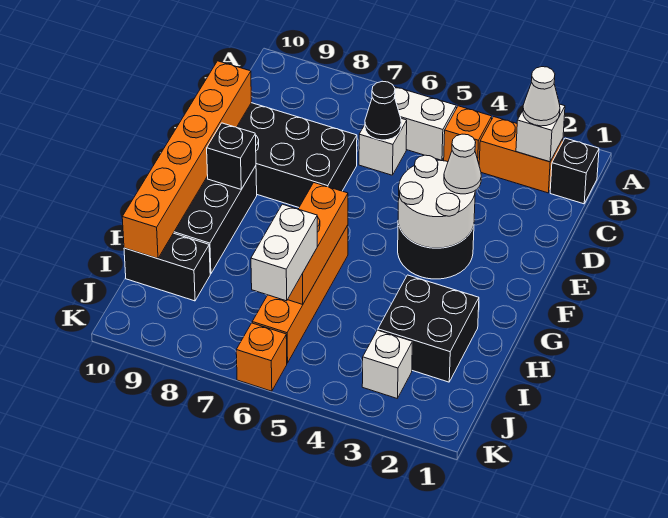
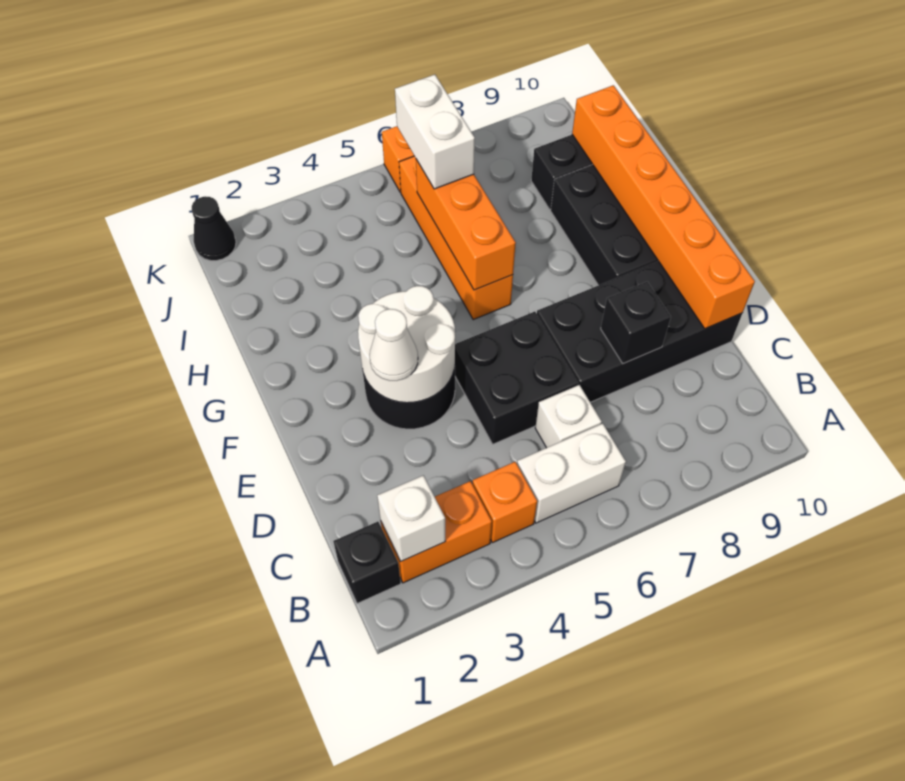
white 1x1 cone [523,67,560,126] -> none
black 1x1 cone [365,81,401,140] -> black 1x1 cone moved to [192,196,236,261]
black 1x1 brick [207,123,256,189] -> black 1x1 brick moved to [601,282,671,364]
black 2x2 brick [378,275,479,382] -> black 2x2 brick moved to [455,312,578,444]
white 1x1 brick [362,330,412,398] -> none

